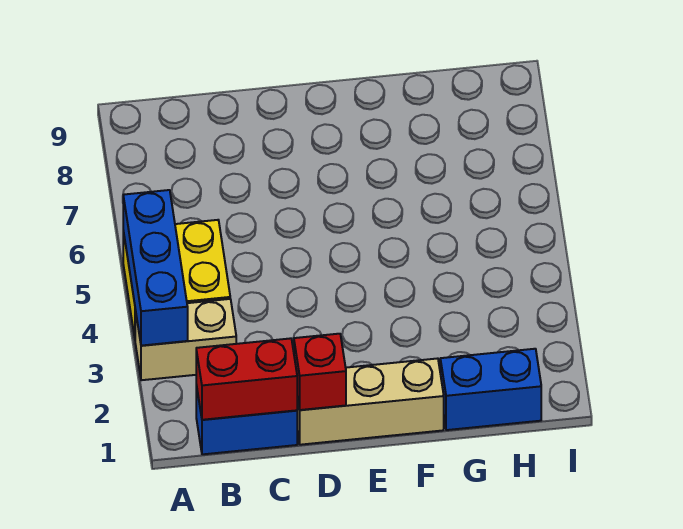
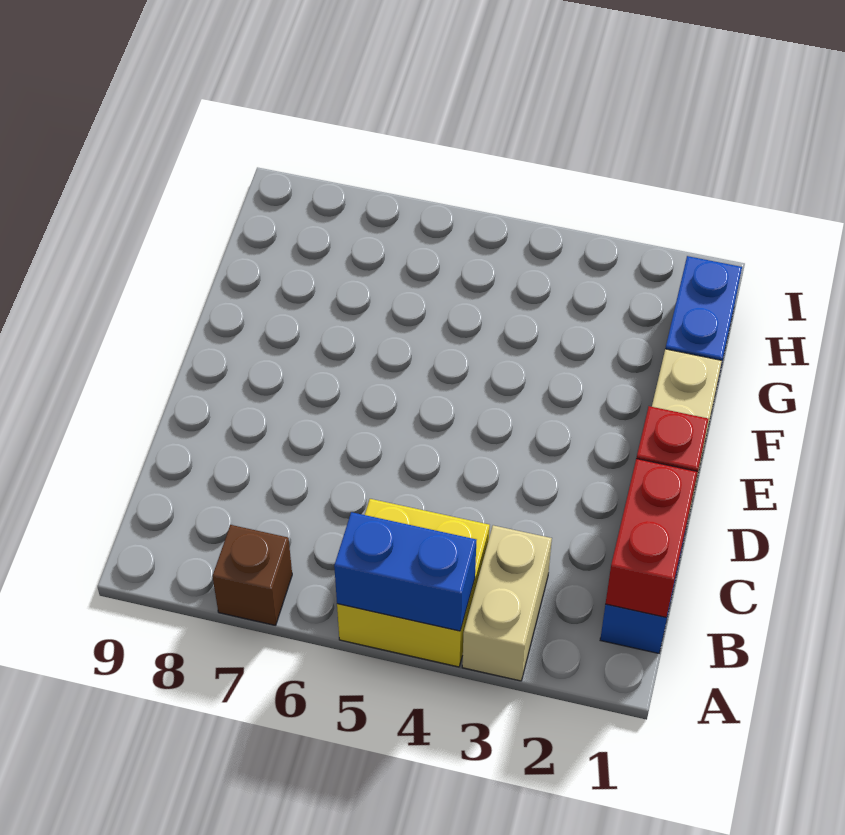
blue 1x3 brick [123,190,188,346] -> blue 1x2 brick [334,512,476,631]
none -> brown 1x1 brick [212,525,292,625]

